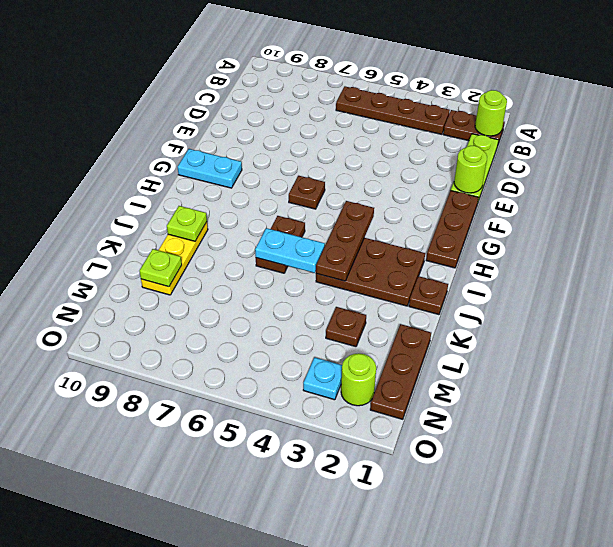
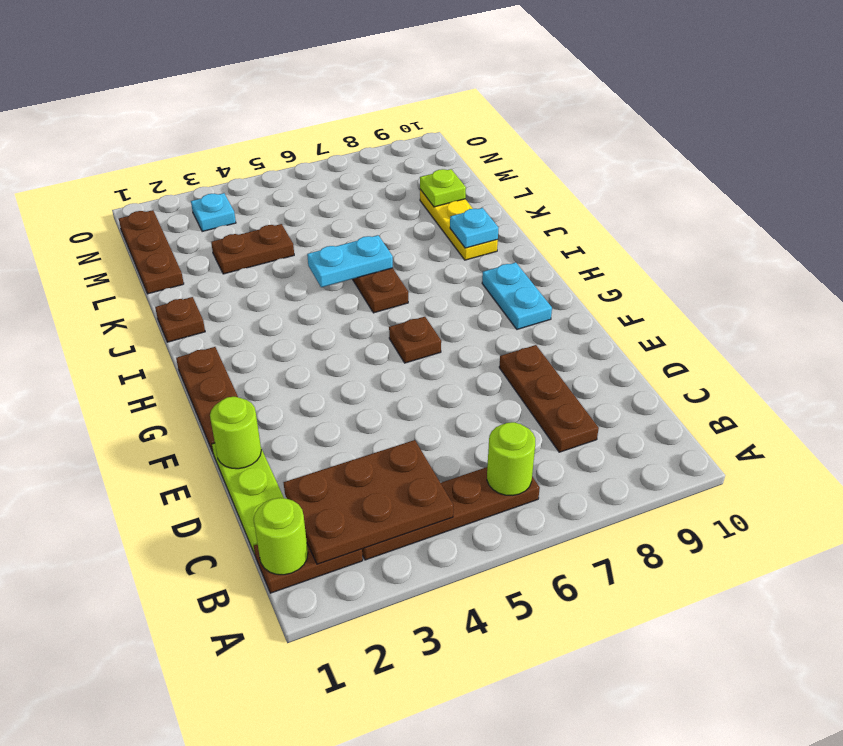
cyan 1x2 plate [178,149,242,188] -> cyan 1x2 plate turned to [482,262,552,329]
brown 1x3 plate [316,201,374,281] -> brown 1x3 plate moved to [499,345,599,452]
brown 2x3 plate [316,238,425,306] -> brown 2x3 plate moved to [284,440,453,564]
lime 1x1 plate [167,206,207,241] -> cyan 1x1 plate [450,208,498,248]
brown 1x1 plate [326,307,366,347] -> brown 1x2 plate [211,224,294,274]
lime 1x1 round brick [341,353,376,406] -> lime 1x1 round brick moved to [487,422,535,495]

